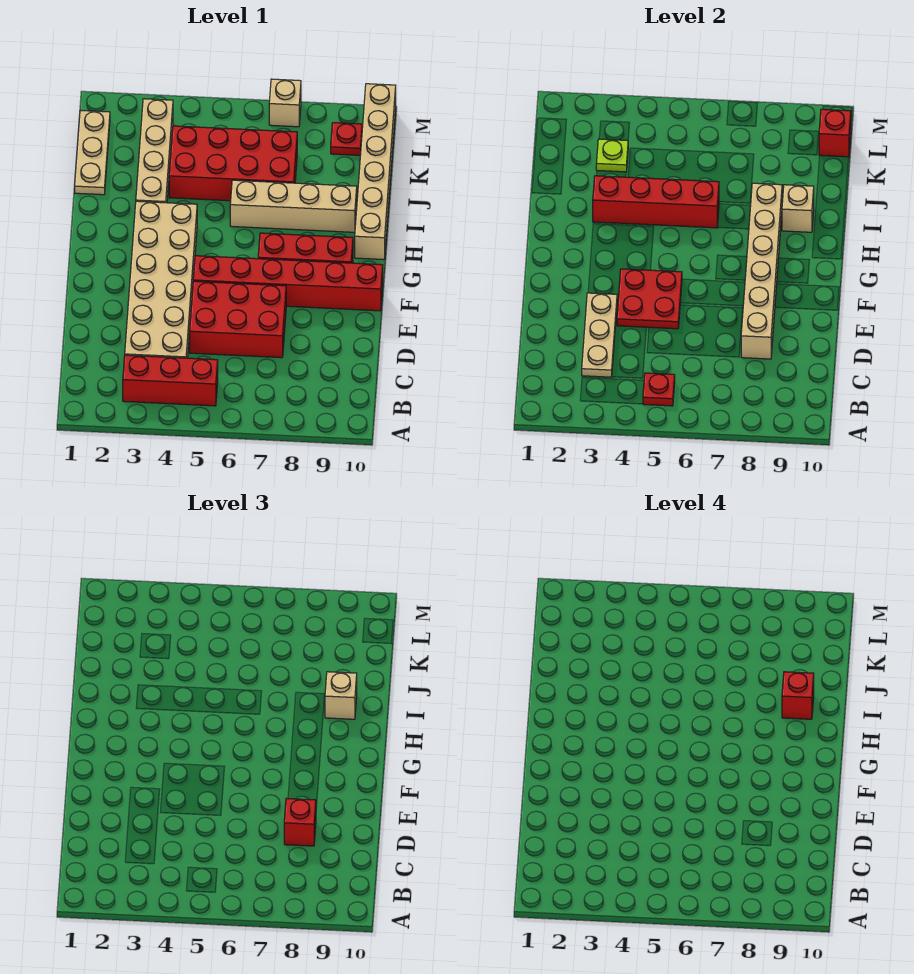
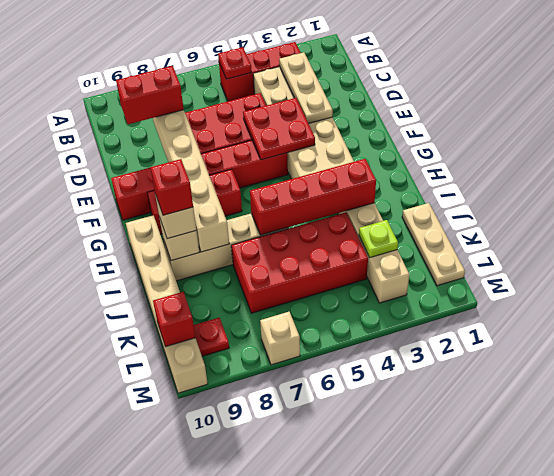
red 1x1 brick [284,798,316,846] -> red 1x2 brick [116,66,184,124]

